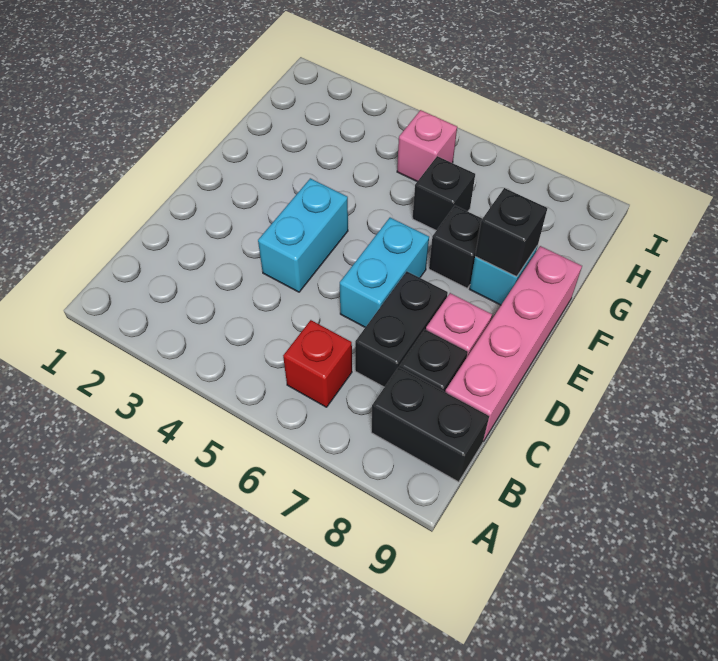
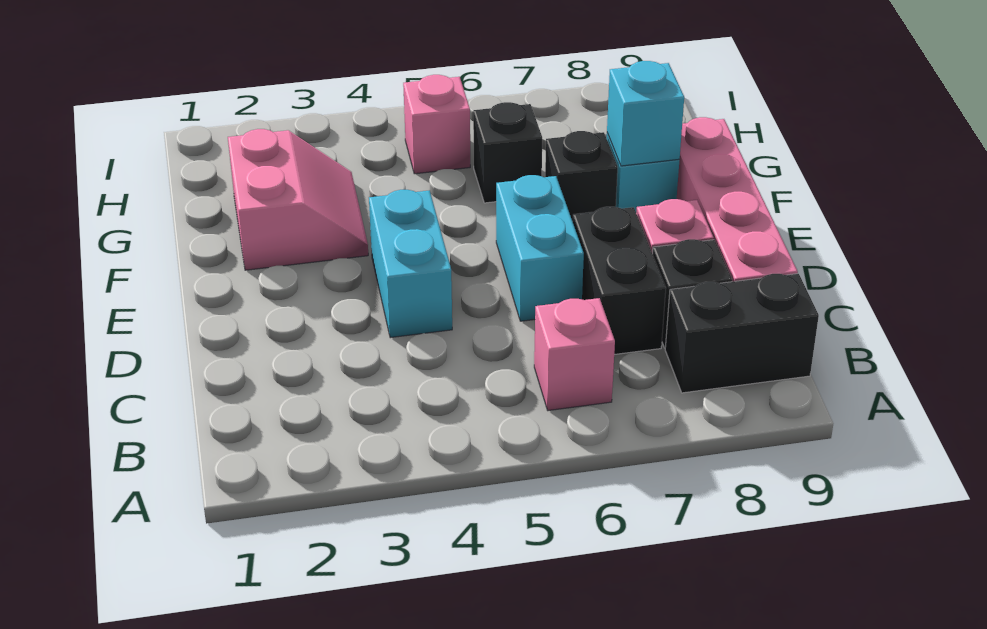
red 1x1 brick [283,320,352,407] -> pink 1x1 brick [534,298,615,411]
none -> pink 2x2 slope [228,129,368,270]
black 1x1 brick [475,188,547,277] -> cyan 1x1 brick [607,61,684,166]

